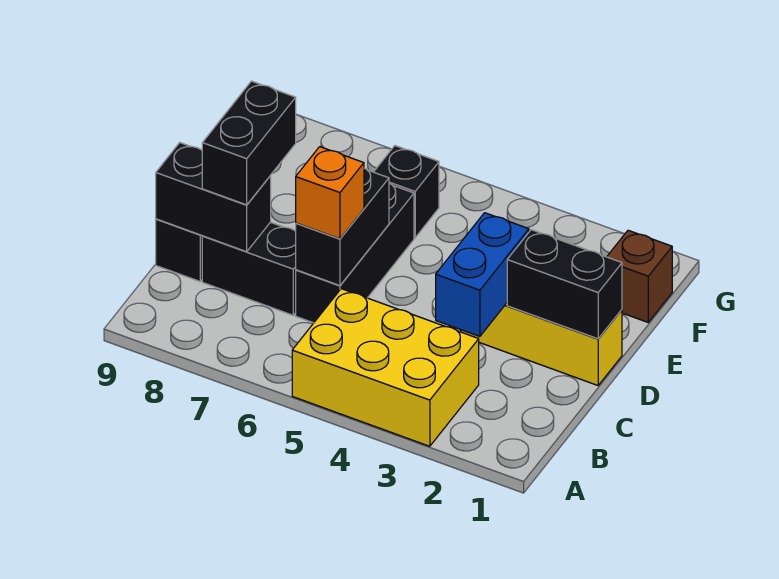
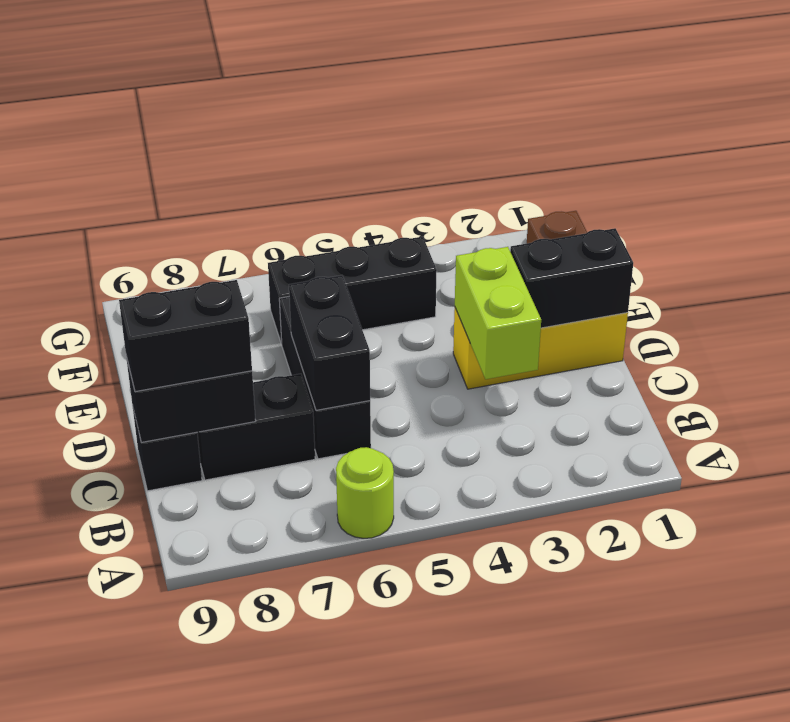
yellow 2x3 brick [292,289,479,446] -> none
none -> lime 1x1 round brick [336,447,394,538]
blue 1x2 brick [436,213,529,336] -> lime 1x2 brick [455,247,541,379]
orange 1x1 brick [296,147,364,239] -> none
black 1x2 brick [202,81,296,205] -> black 1x2 brick turned to [119,280,252,392]
black 1x1 brick [374,146,439,238] -> black 1x3 brick [268,237,437,344]

